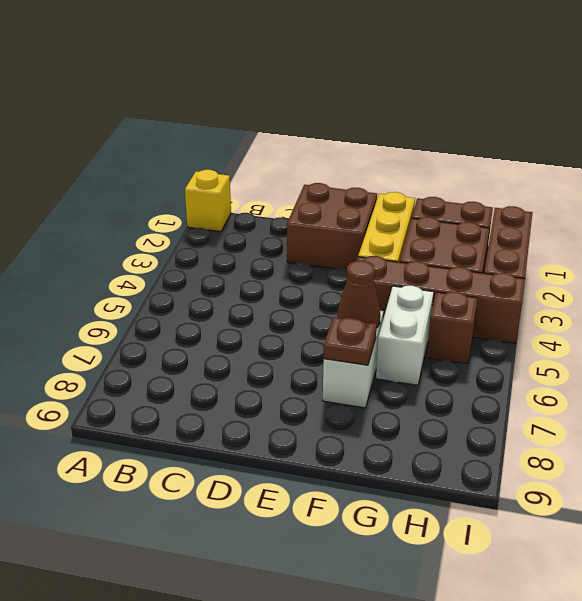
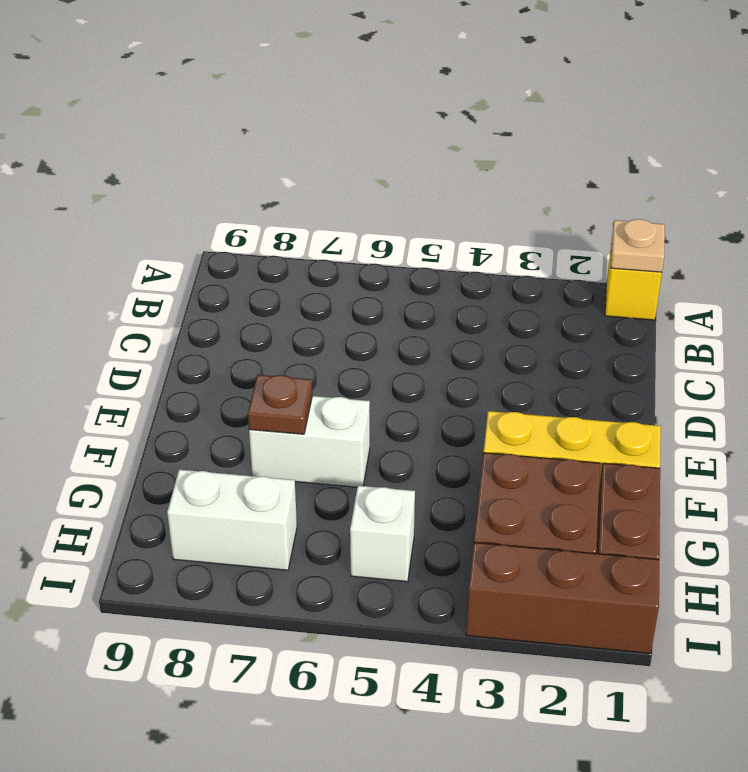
none -> tan 1x1 plate [611,219,665,272]
brown 2x2 brick [287,183,377,270] -> none
brown 1x4 brick [357,256,525,343] -> none
brown 1x1 cone [337,261,380,328] -> none
white 1x2 brick [376,286,434,385] -> white 1x2 brick moved to [167,470,297,570]
brown 1x1 brick [427,292,477,364] -> white 1x1 brick [350,486,415,582]

